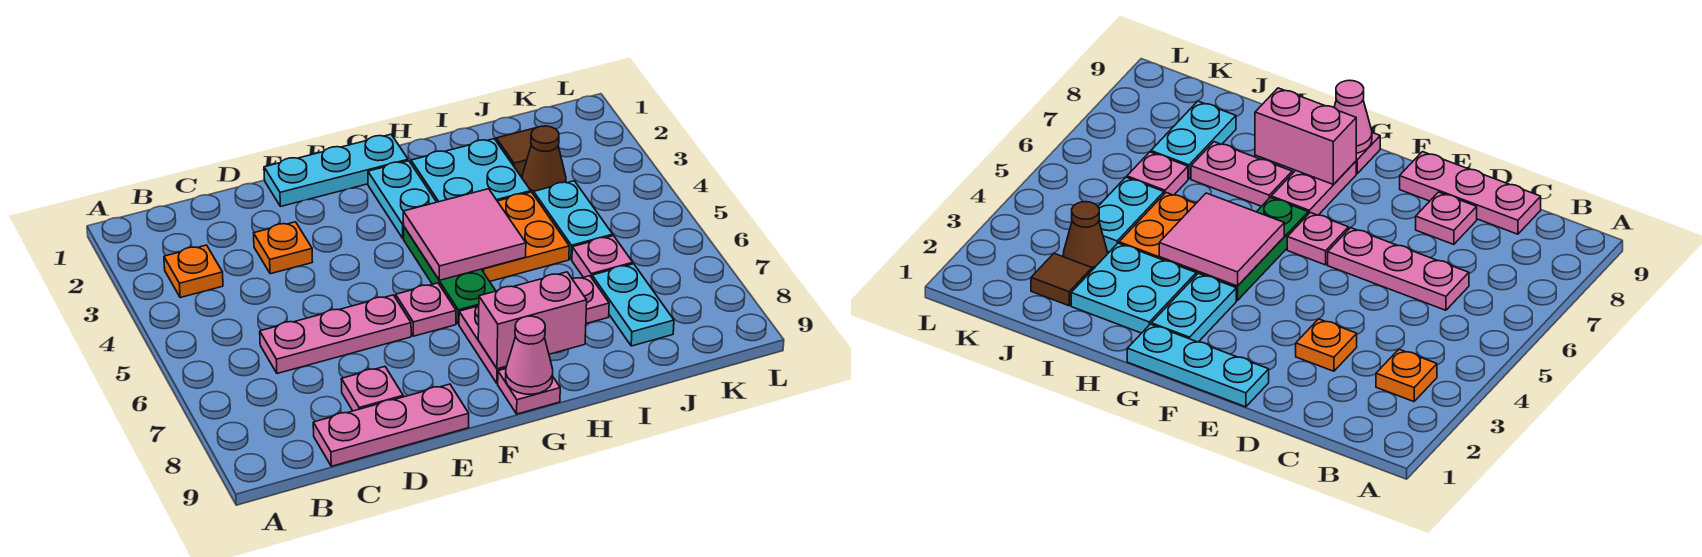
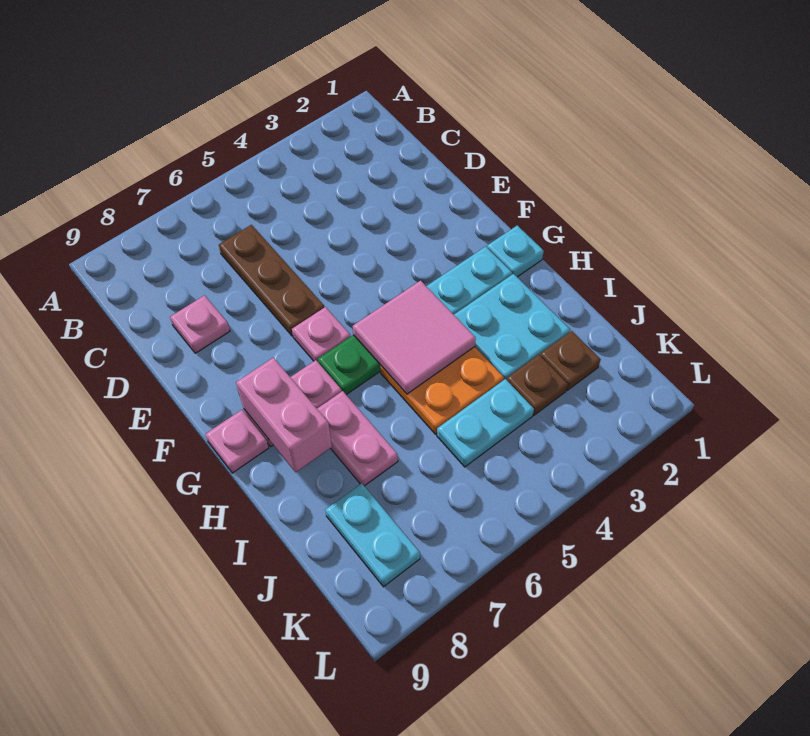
orange 1x1 plate [164,245,223,298] -> none
pink 1x3 plate [260,295,411,374] -> brown 1x3 plate [219,225,324,336]
pink 1x3 plate [313,384,469,466] -> none
orange 1x1 plate [254,222,312,274] -> none
cyan 1x3 plate [264,134,408,207] -> cyan 1x1 plate [487,225,544,277]
pink 1x1 cone [506,316,553,394] -> none
brown 1x1 tile [496,128,535,176] -> brown 1x1 plate [540,331,601,390]
brown 1x1 cone [522,126,566,194] -> brown 1x1 plate [507,355,568,415]
pink 1x1 plate [572,236,633,278] -> none
cyan 1x2 plate [592,264,674,346] -> cyan 1x2 plate turned to [325,483,420,587]

